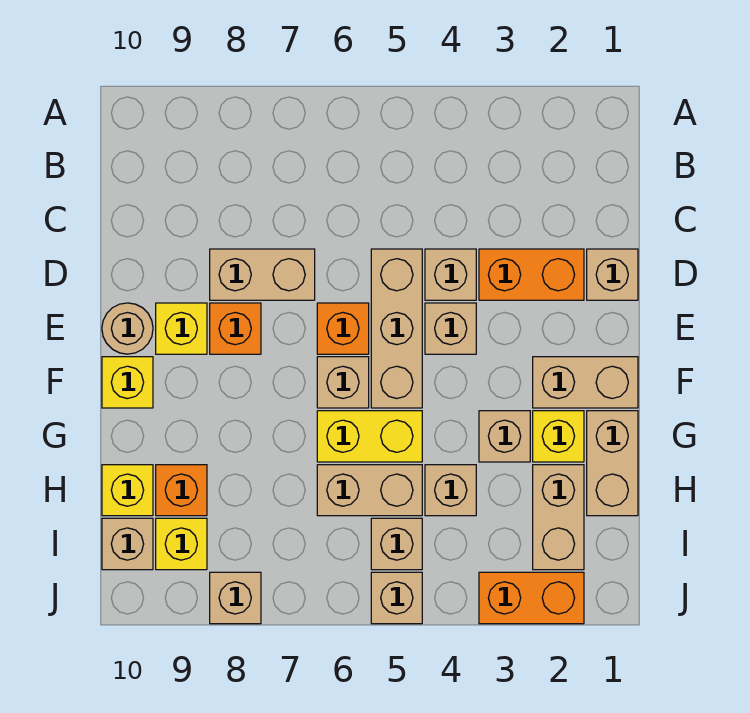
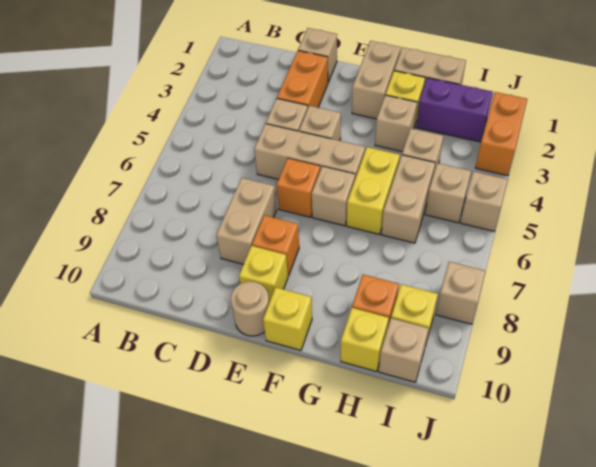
tan 1x2 brick [533,465,584,570] -> purple 1x2 brick [416,78,493,142]

